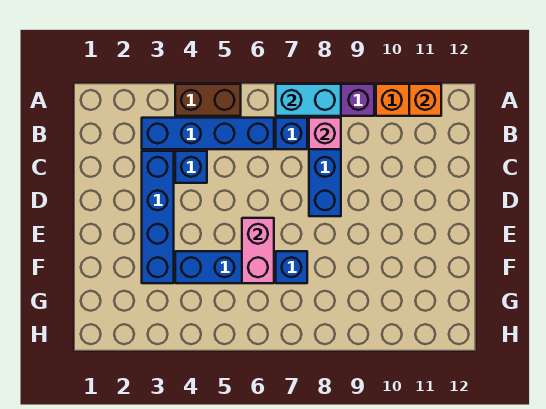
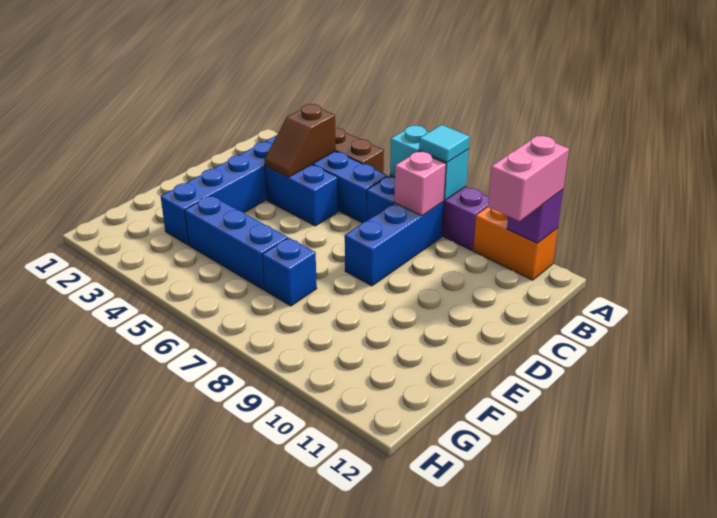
none -> cyan 1x1 tile [419,125,470,162]
orange 1x1 brick [409,84,441,116] -> purple 1x1 brick [507,190,563,243]
none -> brown 1x2 slope [264,104,336,177]
blue 1x1 brick [175,151,207,183] -> blue 1x2 brick [265,164,338,226]
pink 1x2 brick [242,218,274,283] -> pink 1x2 brick moved to [488,136,569,221]

